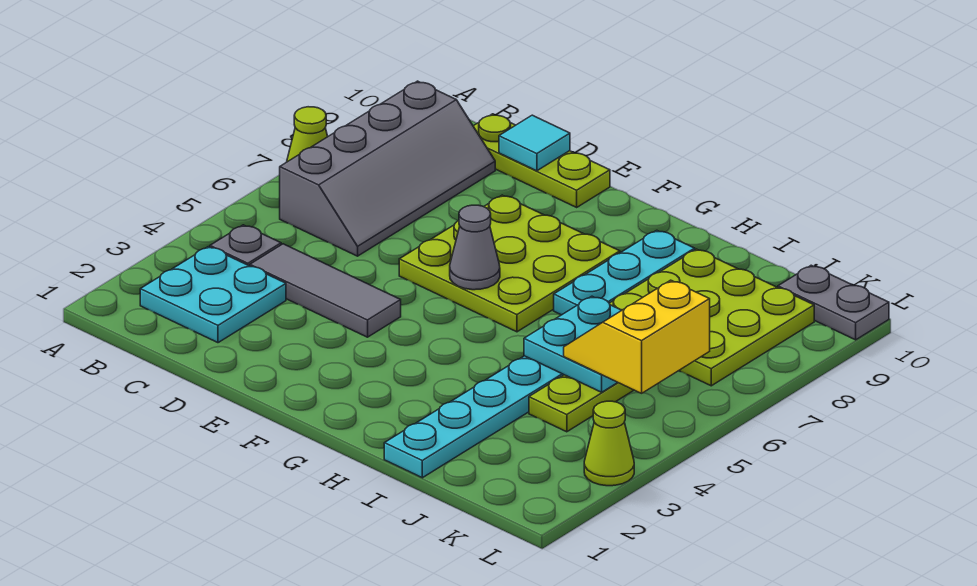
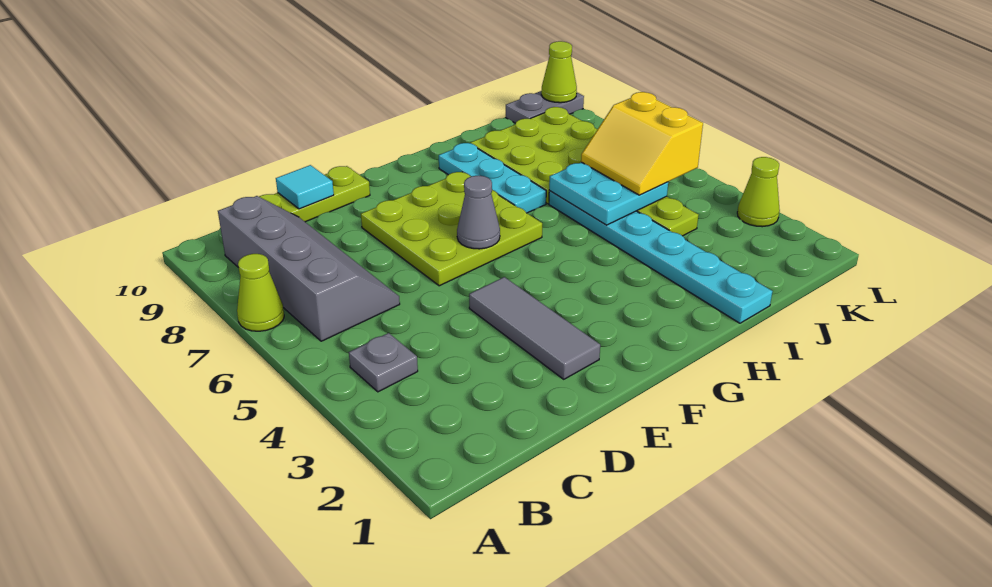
cyan 2x2 plate [140,247,286,343] -> none
grey 1x3 tile [250,244,401,337] -> grey 1x3 tile turned to [469,277,600,379]
none -> lime 1x1 cone [541,41,577,103]

